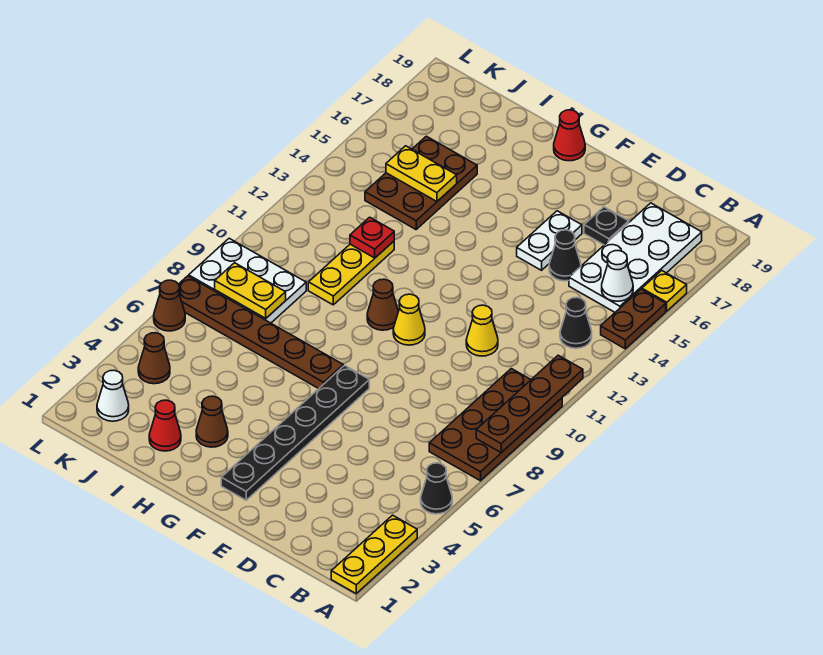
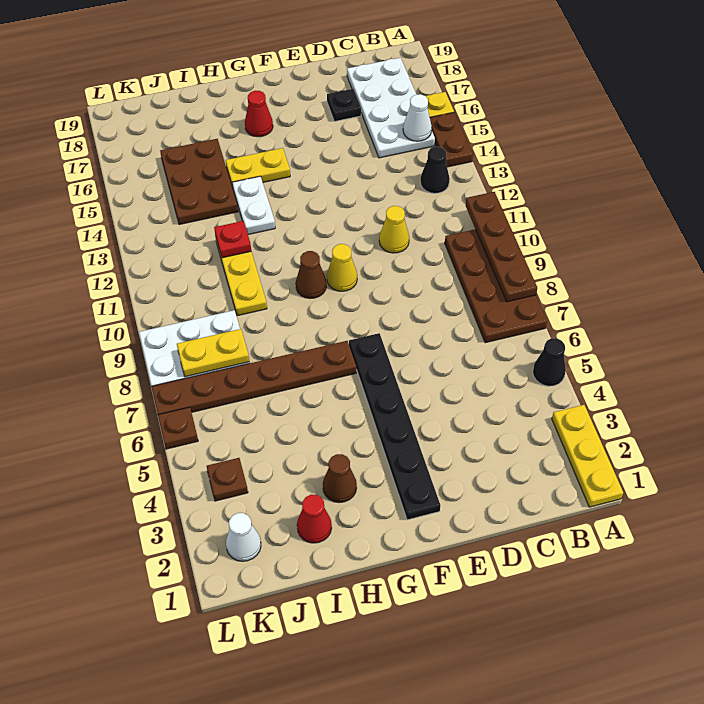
black 1x1 cone [549,230,581,281] -> none
white 1x2 plate [517,211,582,270] -> white 1x2 plate moved to [232,176,275,235]
red 1x1 cone [554,110,585,161] -> red 1x1 cone moved to [245,91,273,137]
yellow 1x2 plate [386,146,457,201] -> yellow 1x2 plate moved to [226,148,290,188]
brown 1x1 cone [138,333,170,384] -> brown 1x1 plate [207,458,248,501]
brown 1x1 cone [154,280,185,331] -> brown 1x1 plate [158,407,198,449]

